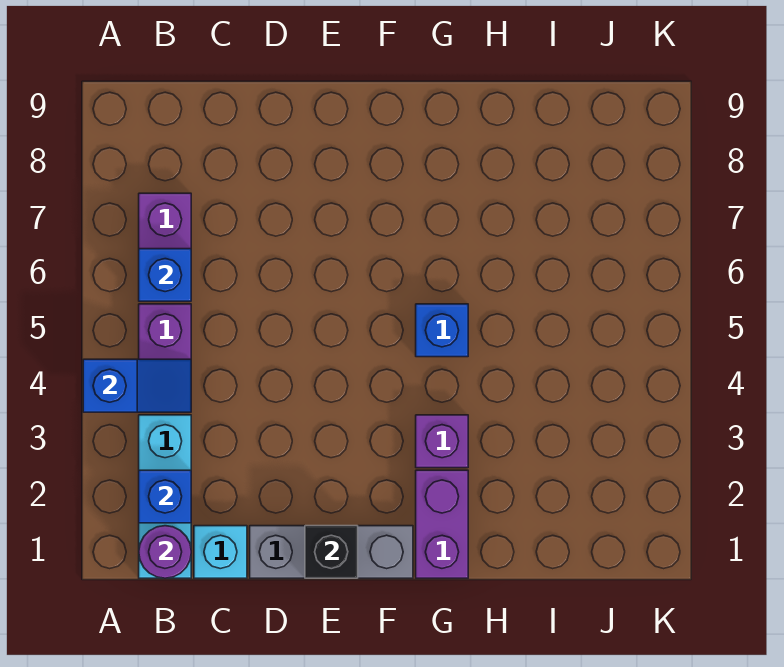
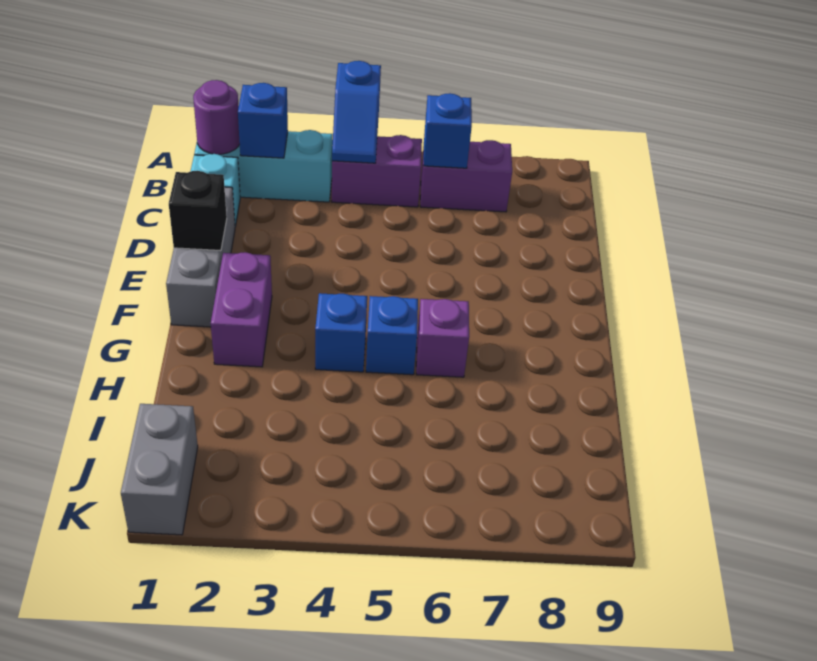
purple 1x2 brick [416,470,468,578] -> purple 1x2 brick turned to [211,252,272,367]
purple 1x1 brick [416,415,468,468] -> purple 1x1 brick moved to [416,299,469,377]
none -> blue 1x1 brick [315,293,367,372]
none -> grey 1x2 brick [121,404,198,535]

